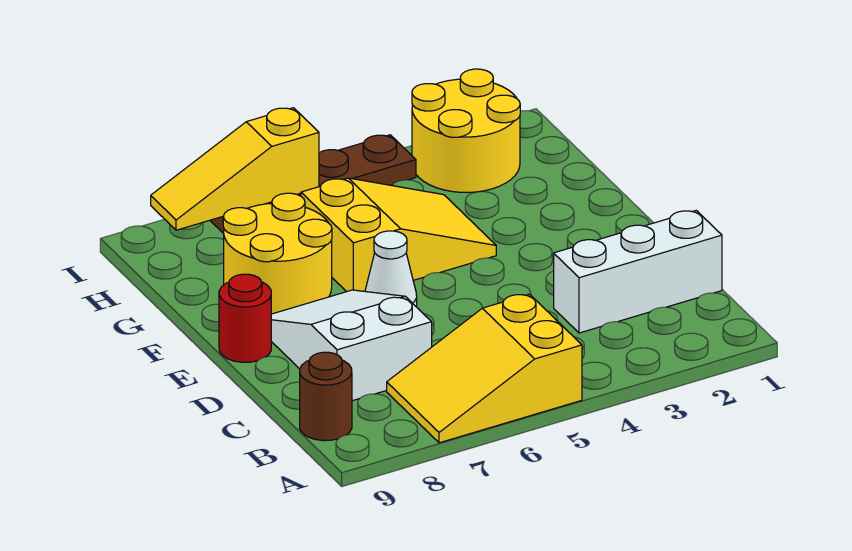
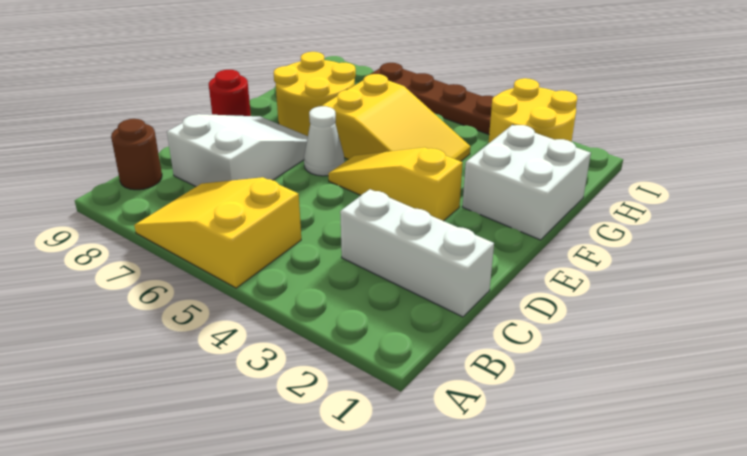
none -> white 2x2 brick [463,125,591,240]
yellow 1x3 slope [151,108,319,230] -> yellow 1x3 slope moved to [328,147,463,221]

